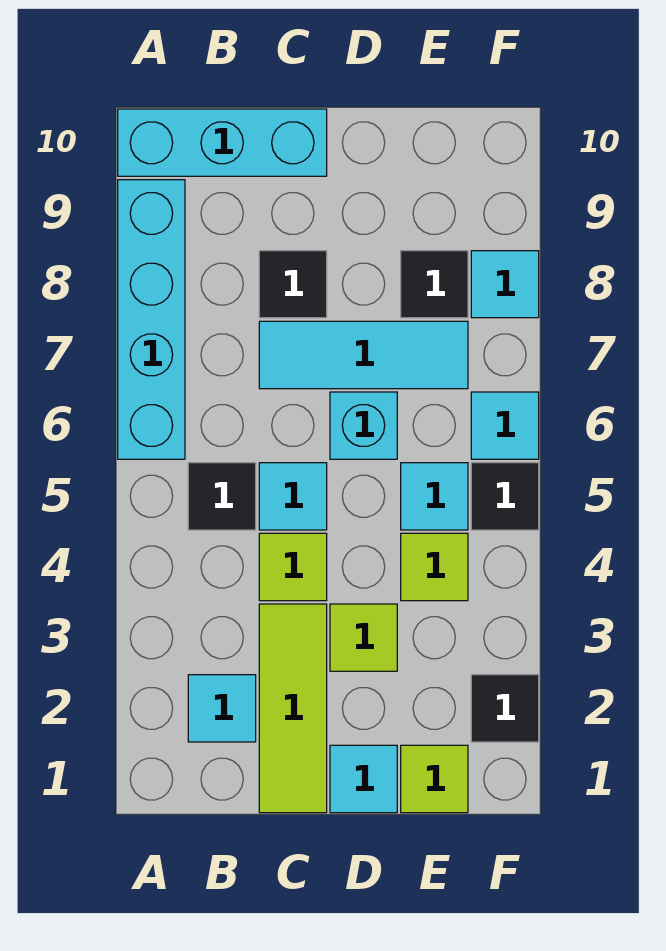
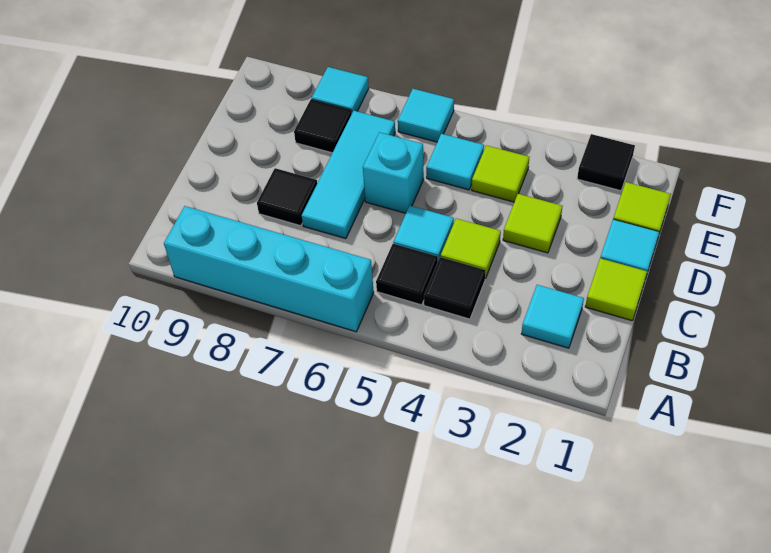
cyan 1x3 brick [118,109,327,176] -> none
lime 1x3 tile [259,604,327,813] -> lime 1x1 tile [585,258,647,321]
black 1x1 tile [471,463,539,530] -> black 1x1 tile moved to [424,257,486,319]

